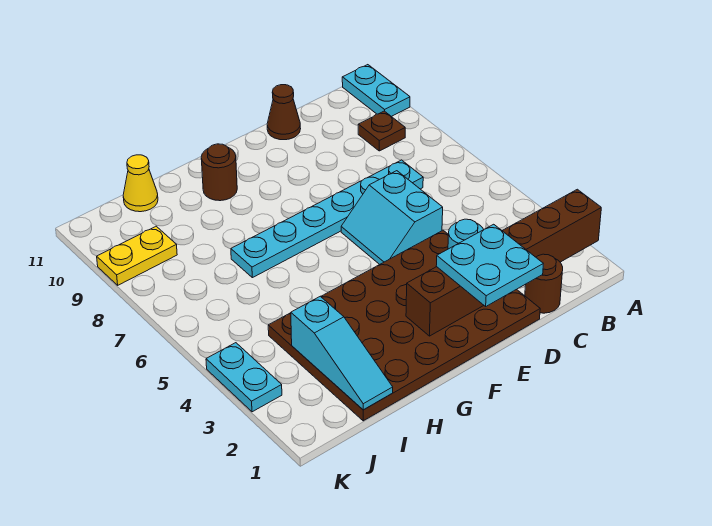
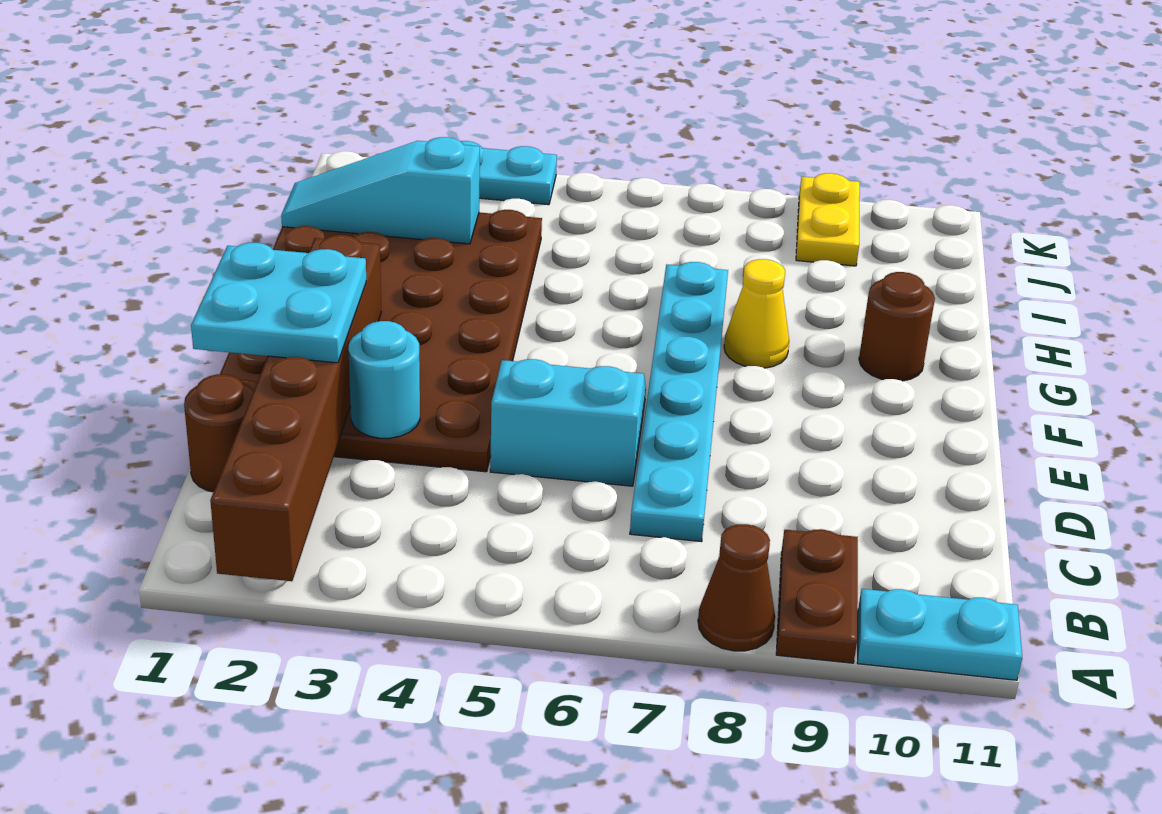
brown 1x1 plate [358,111,405,151] -> brown 1x2 plate [776,529,858,663]
brown 1x1 cone [267,85,301,140] -> brown 1x1 cone moved to [698,524,775,651]
yellow 1x1 cone [123,155,158,212] -> yellow 1x1 cone moved to [724,259,789,368]

